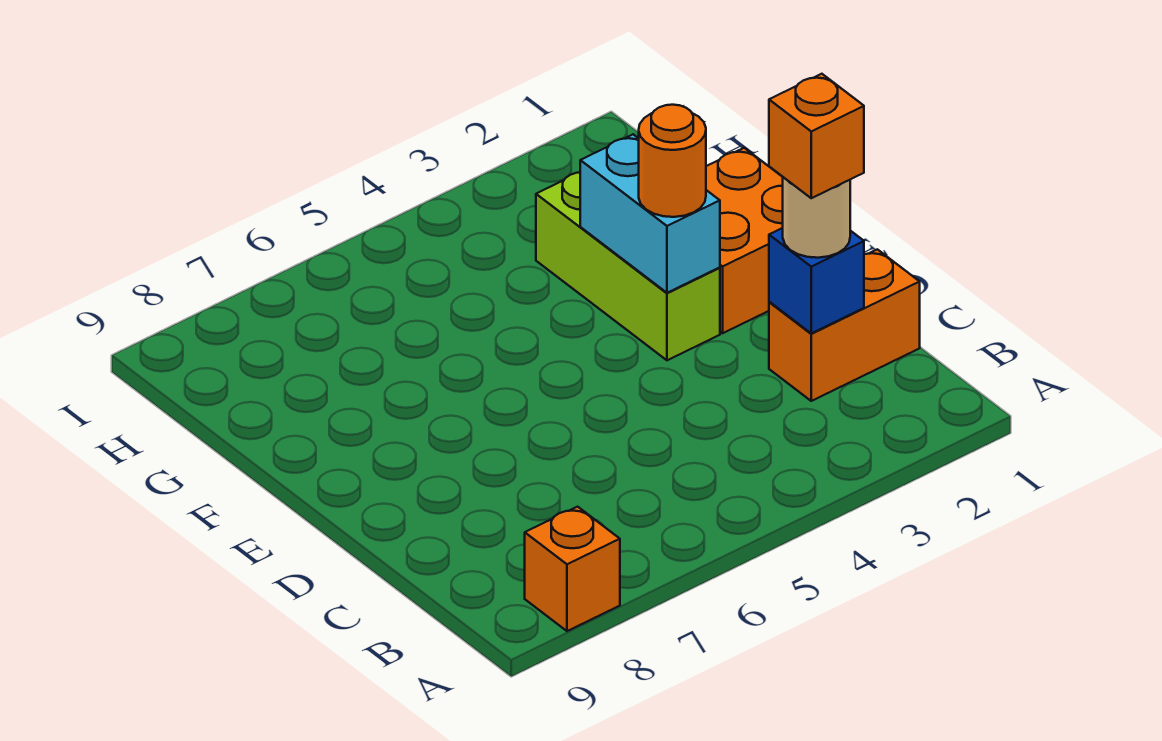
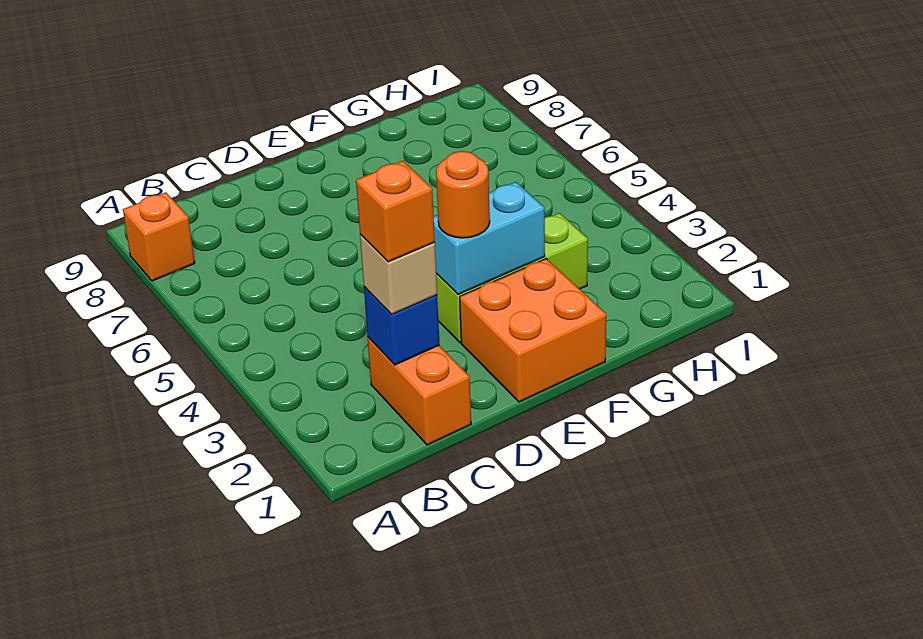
tan 1x1 round brick [783,177,850,258] -> tan 1x1 brick [360,234,437,314]

